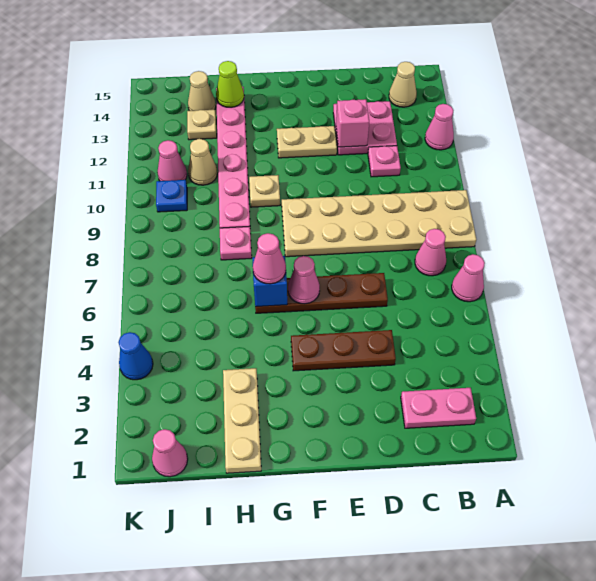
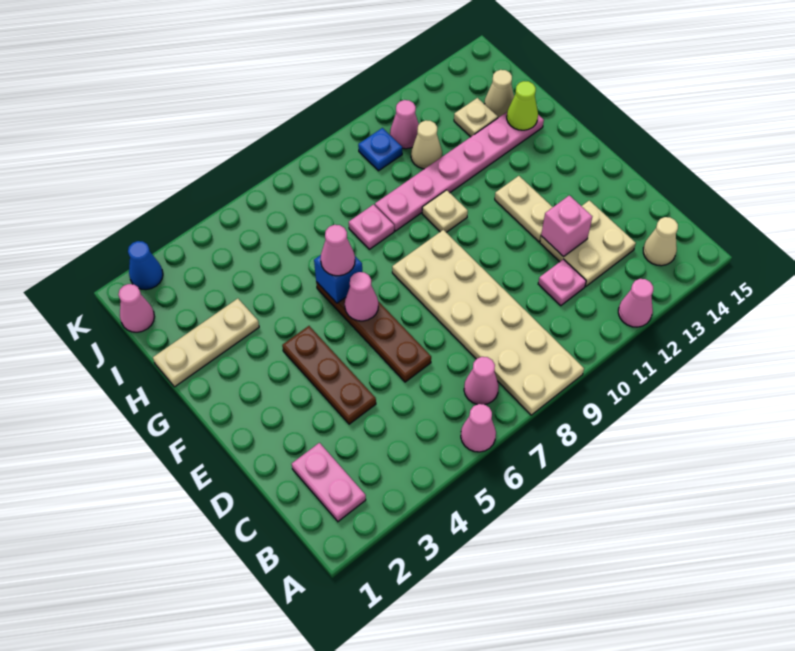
pink 2x2 plate [333,101,397,155] -> tan 2x2 plate [540,200,636,286]
blue 1x1 cone [118,332,153,380] -> blue 1x1 cone moved to [128,241,163,290]

